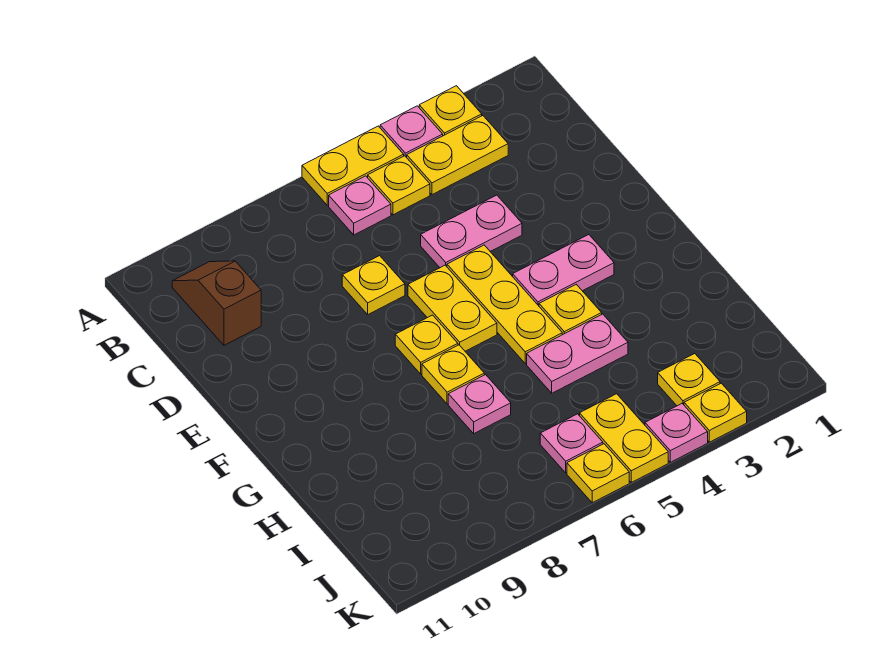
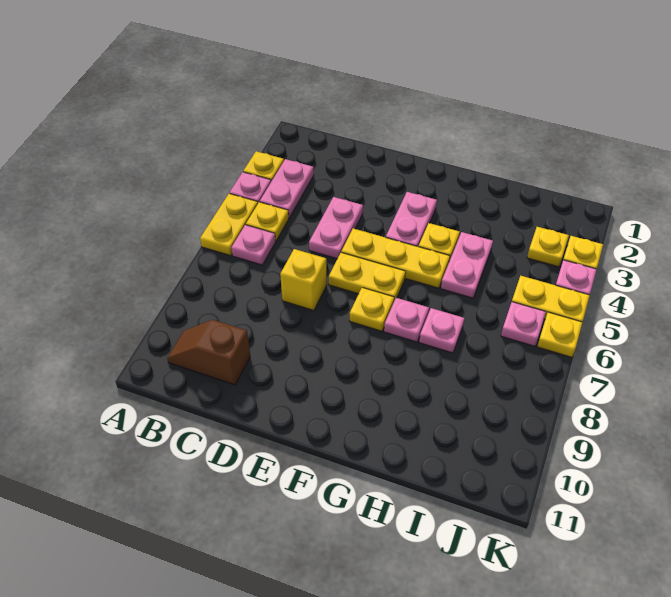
yellow 1x2 plate [407,116,508,195] -> pink 1x2 plate [260,159,314,218]
yellow 1x1 plate [342,256,405,314] -> yellow 1x1 brick [280,249,327,311]
yellow 1x1 plate [422,345,484,404] -> pink 1x1 plate [384,298,429,342]

